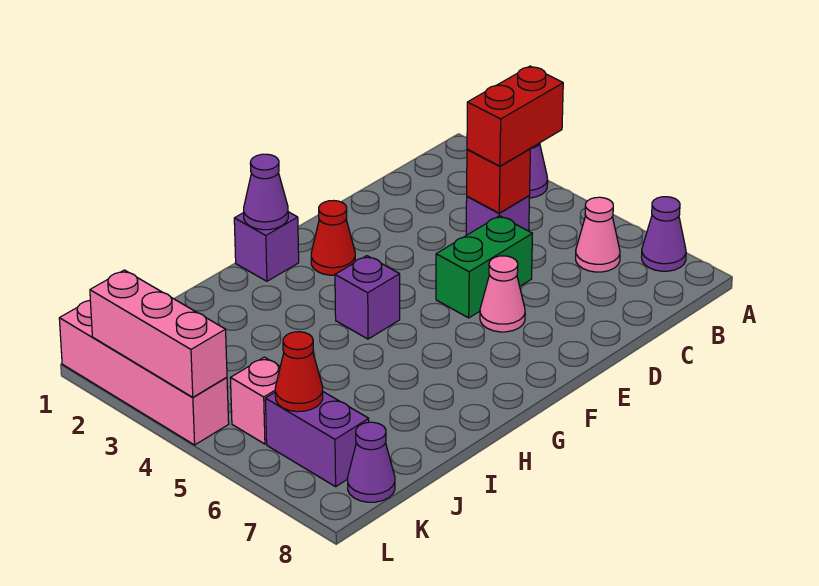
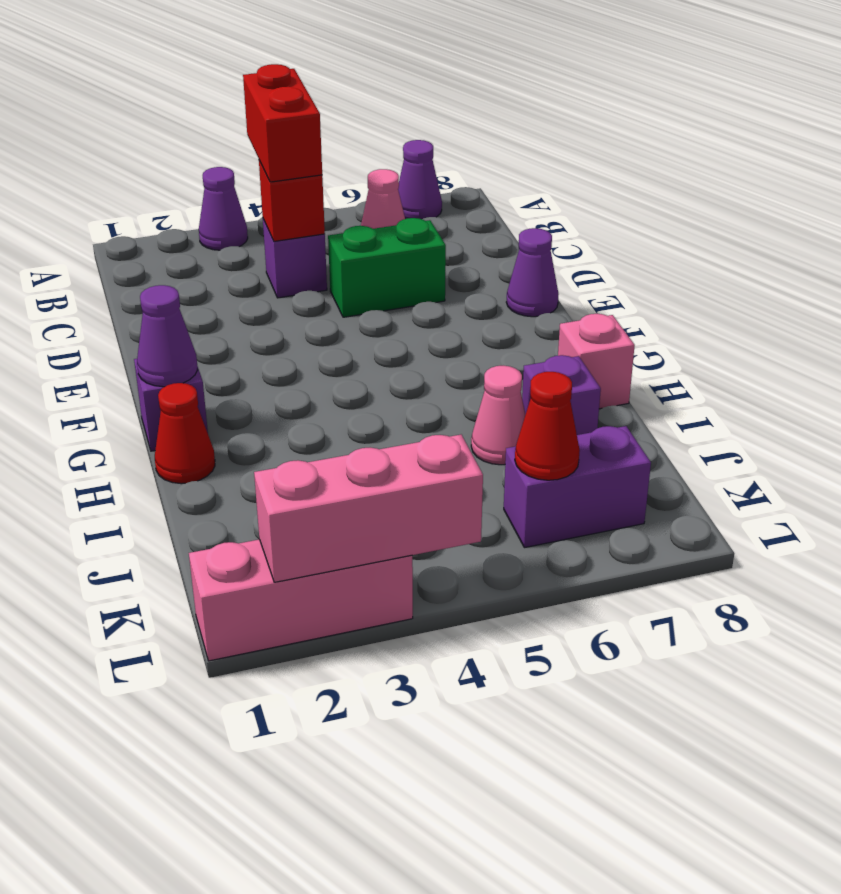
green 1x2 brick [436,216,532,318] -> green 1x2 brick turned to [328,218,446,317]
pink 1x1 cone [480,256,525,332] -> pink 1x1 cone moved to [471,366,526,465]
red 1x1 cone [311,201,355,275] -> red 1x1 cone moved to [155,383,215,484]
purple 1x1 brick [335,256,400,339] -> purple 1x1 brick moved to [522,355,601,435]
pink 1x1 brick [231,357,280,444] -> pink 1x1 brick moved to [558,314,635,409]
purple 1x1 cone [347,422,395,502] -> purple 1x1 cone moved to [506,228,558,317]
pink 1x4 brick [59,301,229,445] -> pink 1x3 brick [189,539,413,661]

